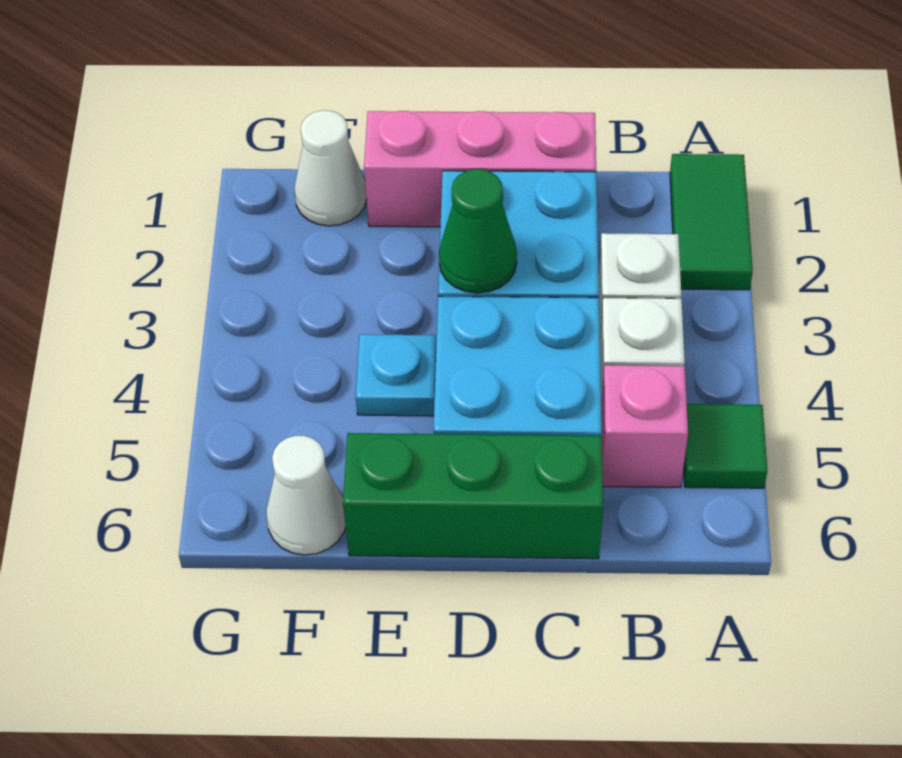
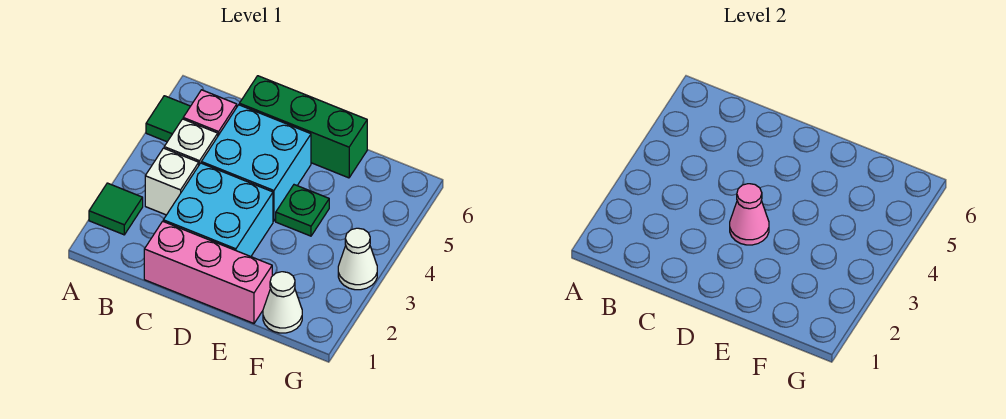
green 1x2 tile [670,154,753,290] -> green 1x1 tile [89,183,143,235]
green 1x1 cone [439,169,517,293] -> pink 1x1 cone [730,184,769,245]
cyan 1x1 plate [356,334,436,416] -> green 1x1 plate [276,185,329,236]
white 1x1 cone [266,436,346,555] -> white 1x1 cone moved to [338,228,377,290]

